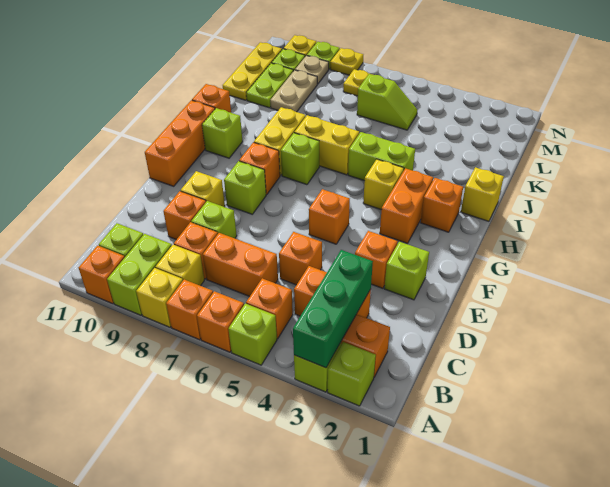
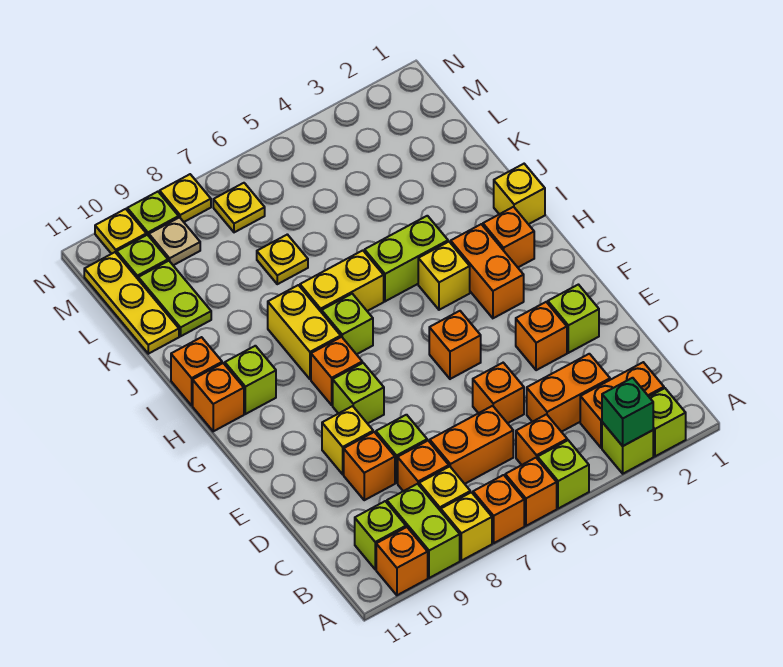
green 1x3 brick [293,250,373,368] -> green 1x1 brick [602,378,653,446]
orange 1x3 brick [145,100,215,186] -> orange 1x1 brick [193,363,244,431]
none -> yellow 1x1 plate [257,234,308,284]
tan 1x2 plate [270,70,317,112] -> none
lime 1x2 slope [357,74,417,130] -> none

